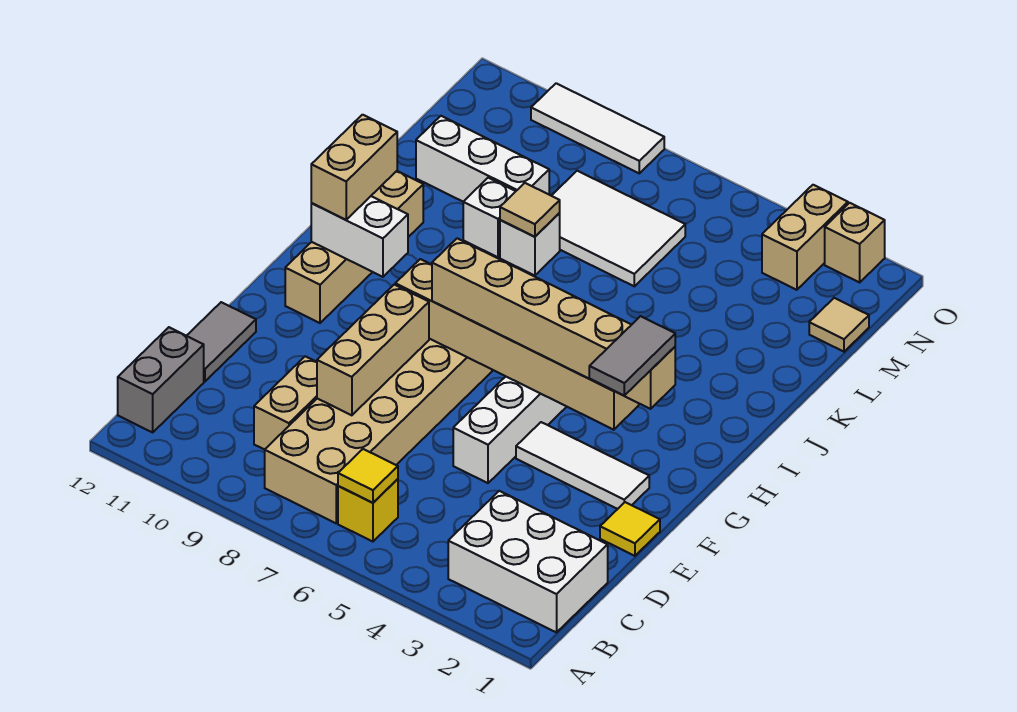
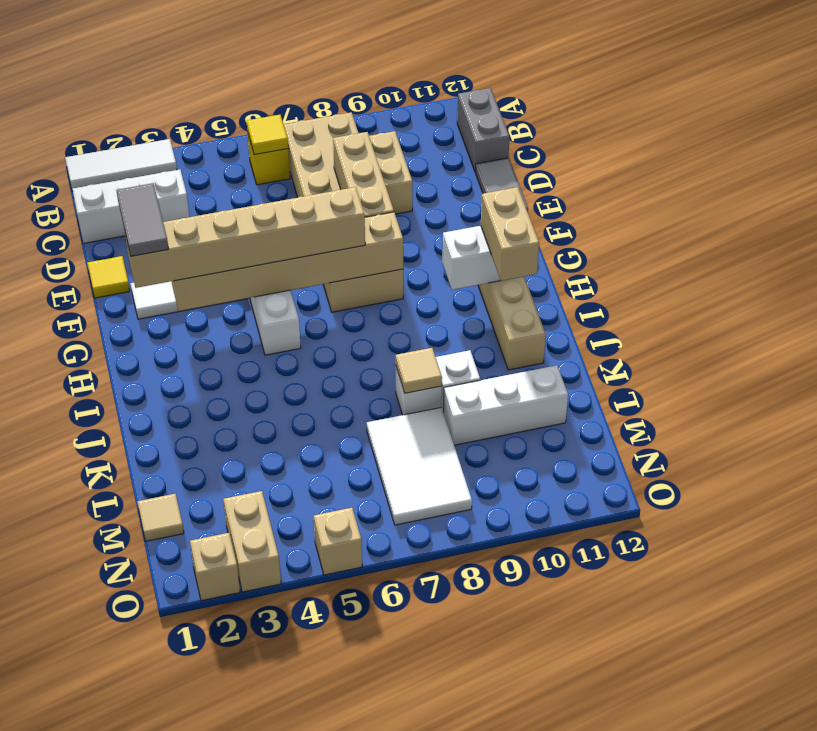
white 2x3 brick [448,491,608,632] -> white 1x3 brick [73,170,189,244]
white 2x3 tile [552,171,685,286] -> white 2x3 tile turned to [367,407,472,525]
none -> tan 1x1 brick [314,508,362,575]
white 1x3 tile [531,83,664,173] -> white 1x3 tile moved to [65,139,177,191]

